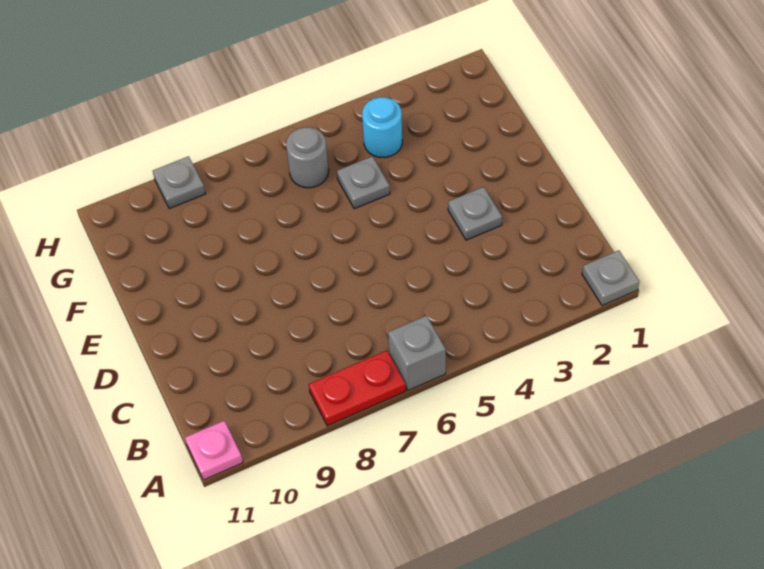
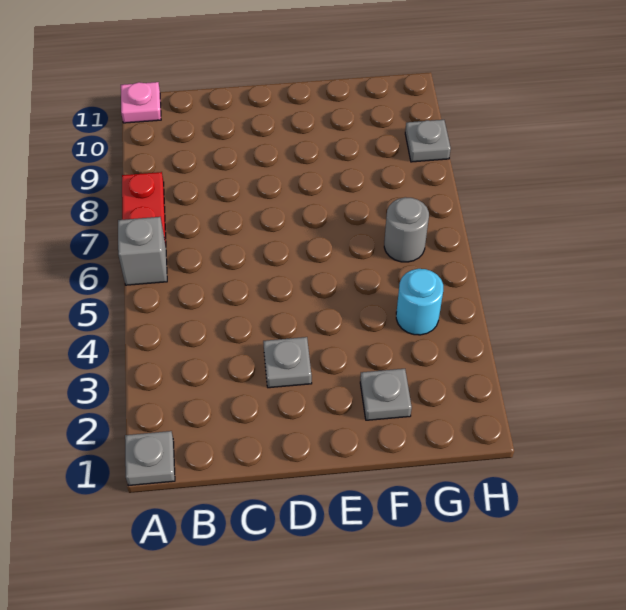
grey 1x1 plate [337,156,390,209] -> grey 1x1 plate moved to [360,369,412,420]

